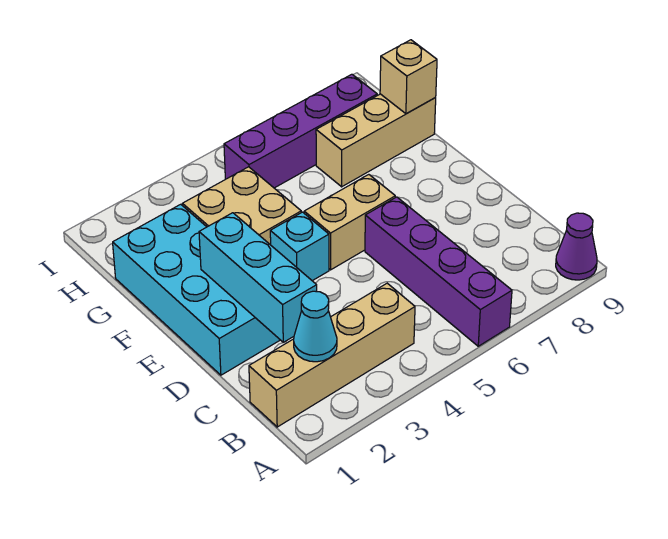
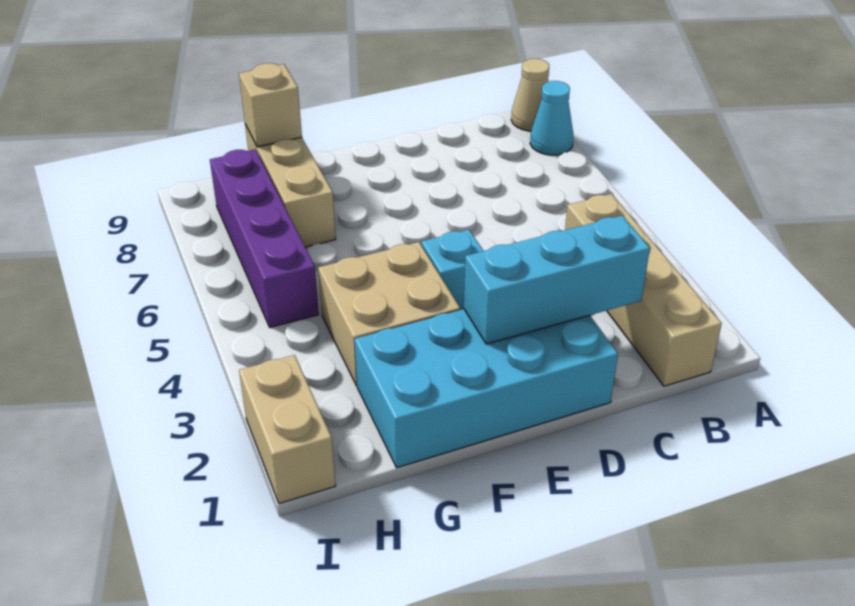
purple 1x4 brick [365,197,512,346] -> none
purple 1x1 cone [556,213,597,280] -> tan 1x1 cone [511,59,549,131]
cyan 1x1 cone [294,291,337,362] -> cyan 1x1 cone moved to [530,81,573,155]
tan 1x2 brick [304,175,395,270] -> tan 1x2 brick moved to [239,355,336,503]

